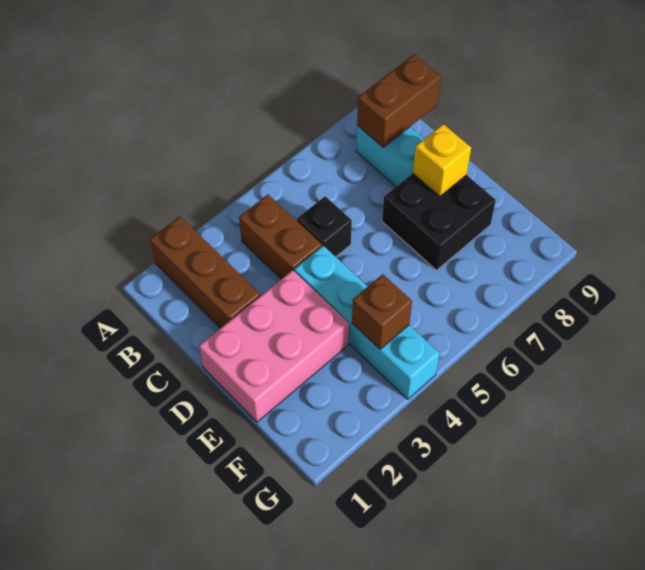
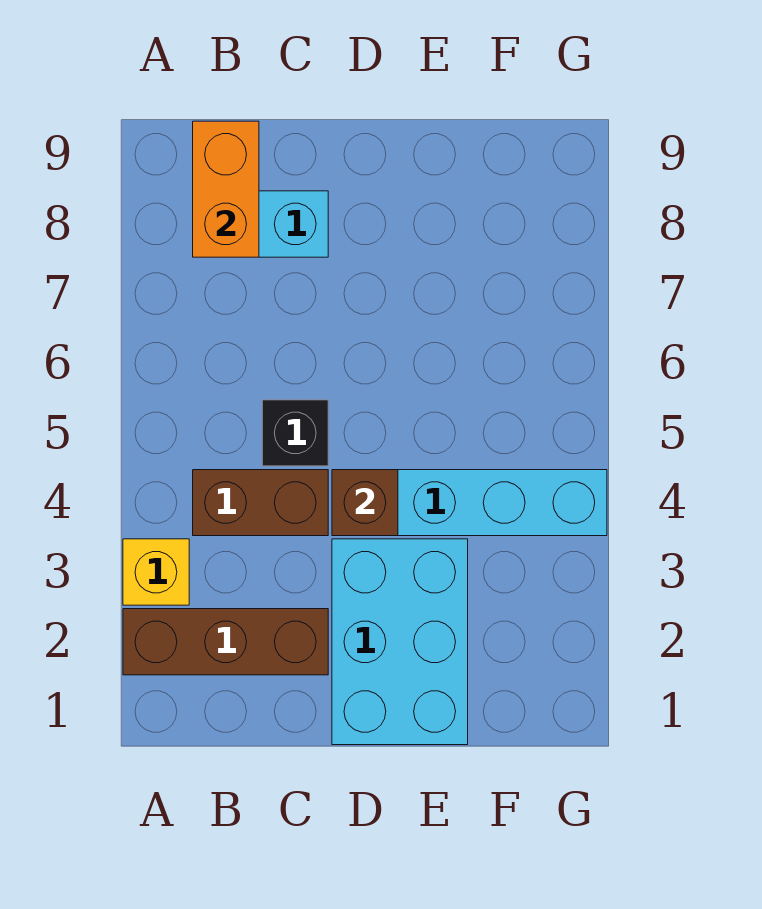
brown 1x2 brick [357,54,441,147] -> orange 1x2 brick [193,121,259,257]
pink 2x3 brick [199,270,349,422] -> cyan 2x3 brick [332,539,468,745]
black 2x2 brick [382,174,496,270] -> none
yellow 1x1 brick [413,124,471,196] -> yellow 1x1 brick moved to [123,539,189,605]
brown 1x1 brick [352,274,412,349] -> brown 1x1 brick moved to [332,470,398,536]

